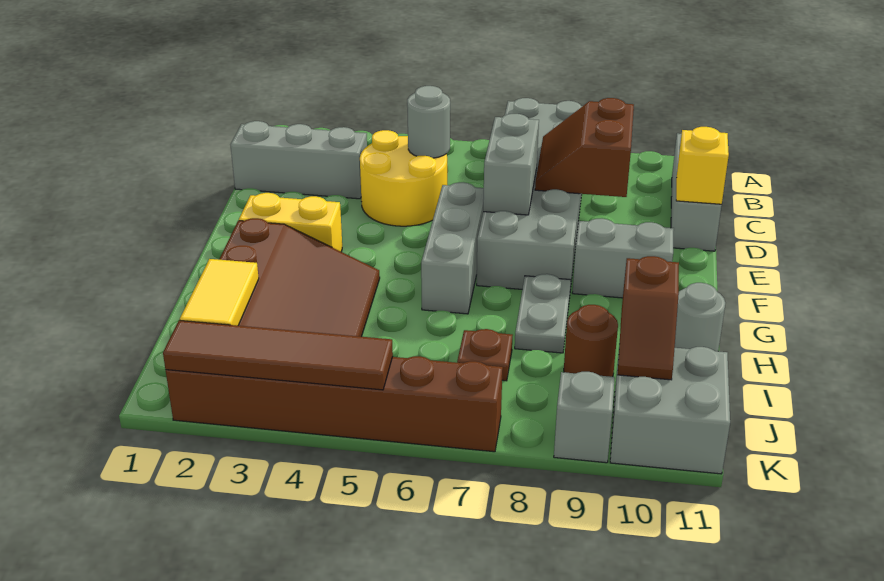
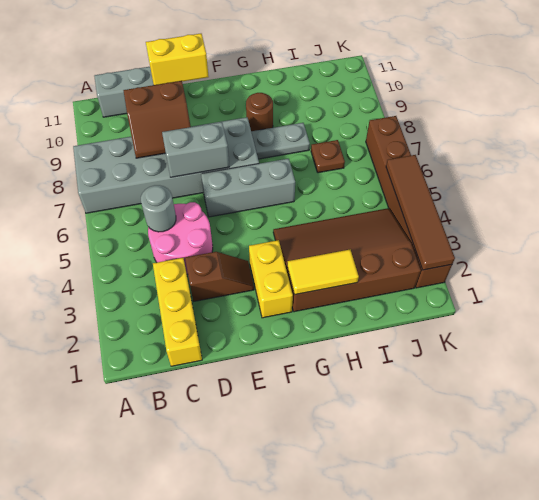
grey 1x3 brick [230,121,367,199] -> yellow 1x3 brick [153,258,202,366]
yellow 2x2 round brick [360,130,447,226] -> pink 2x2 round brick [148,202,213,274]
yellow 1x1 brick [676,127,729,204] -> yellow 1x2 brick [146,34,209,85]
grey 1x2 brick [572,219,674,298] -> none
grey 1x1 round brick [675,283,725,351] -> none
yellow 1x2 tile [180,259,259,326] -> yellow 1x2 tile moved to [287,250,359,295]
brown 1x1 round brick [564,305,618,377] -> brown 1x1 round brick moved to [246,93,273,131]
brown 1x2 slope [618,256,679,380] -> brown 1x2 slope moved to [185,252,254,301]
grey 2x2 brick [610,347,730,474] -> none
grey 1x1 brick [554,372,615,463] -> none

